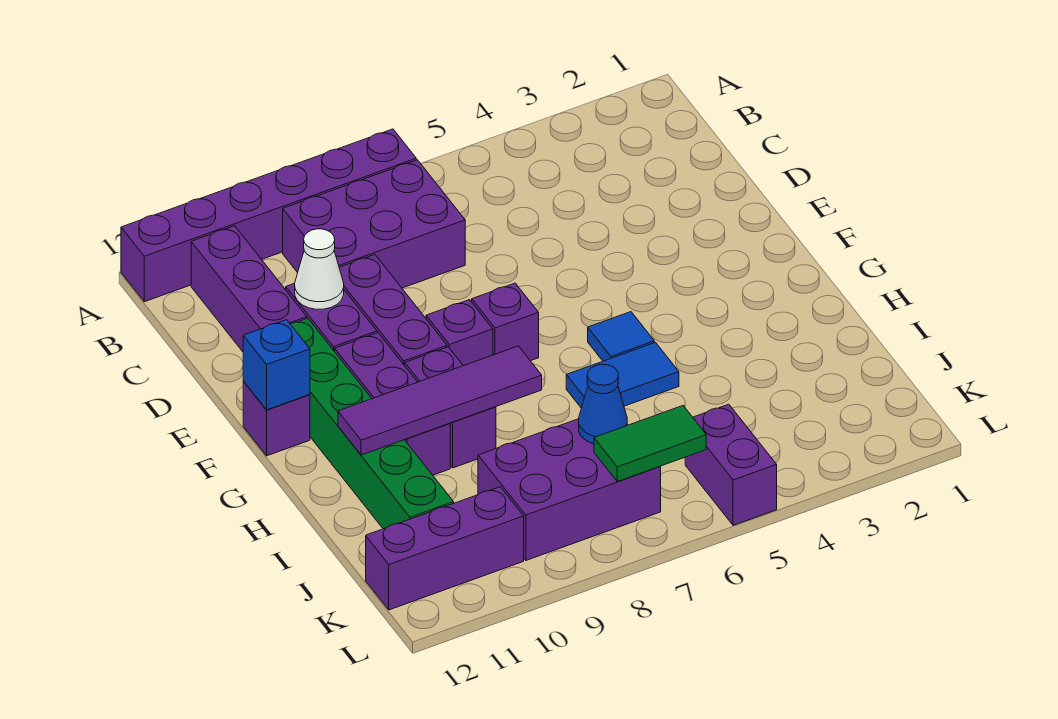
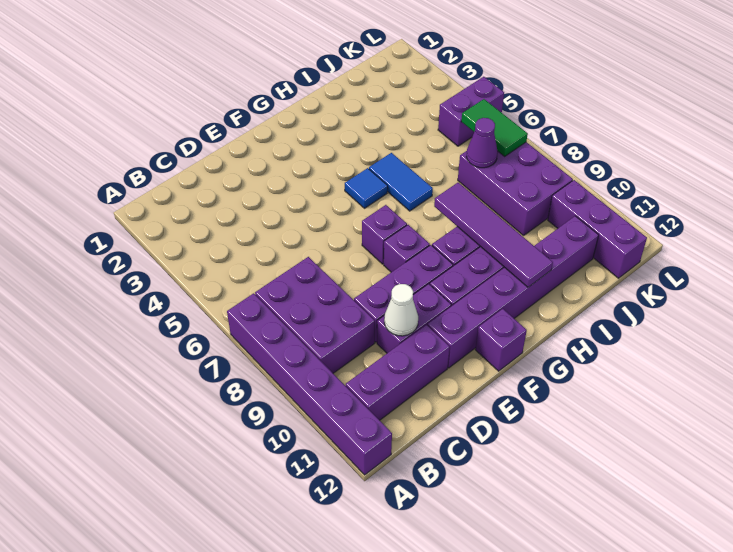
green 1x6 brick [290,318,454,529] -> purple 1x6 brick [428,216,599,368]
blue 1x1 brick [243,320,310,410] -> none
blue 1x1 cone [579,364,627,444] -> purple 1x1 cone [466,118,498,168]

